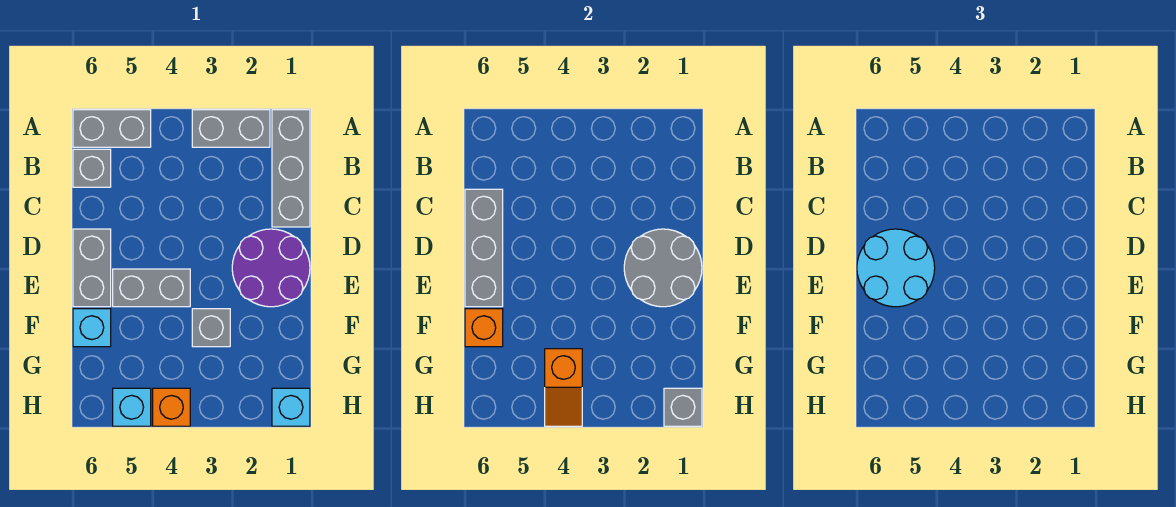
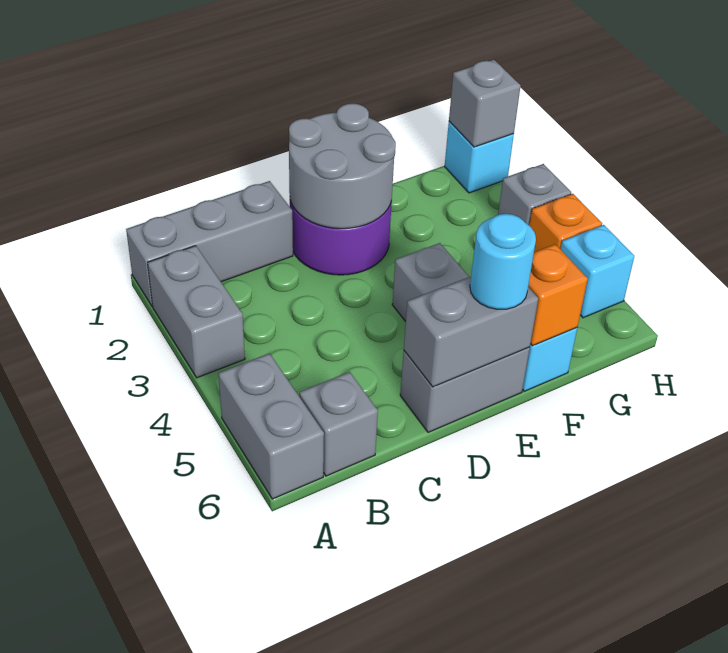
grey 1x3 brick [465,189,503,307] -> grey 1x2 brick [404,277,538,387]
cyan 2x2 round brick [857,229,935,307] -> cyan 1x1 round brick [470,214,536,309]
grey 1x1 brick [192,309,230,347] -> grey 1x1 brick moved to [498,164,571,225]
orange 1x2 slope [545,349,582,426] -> none

